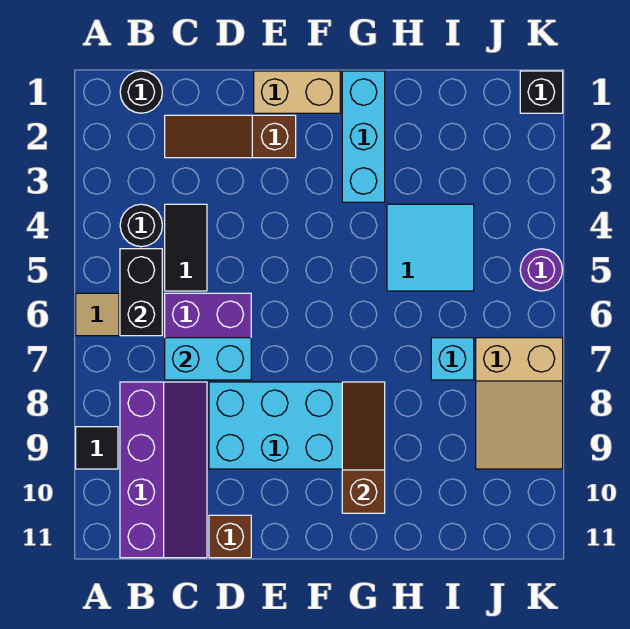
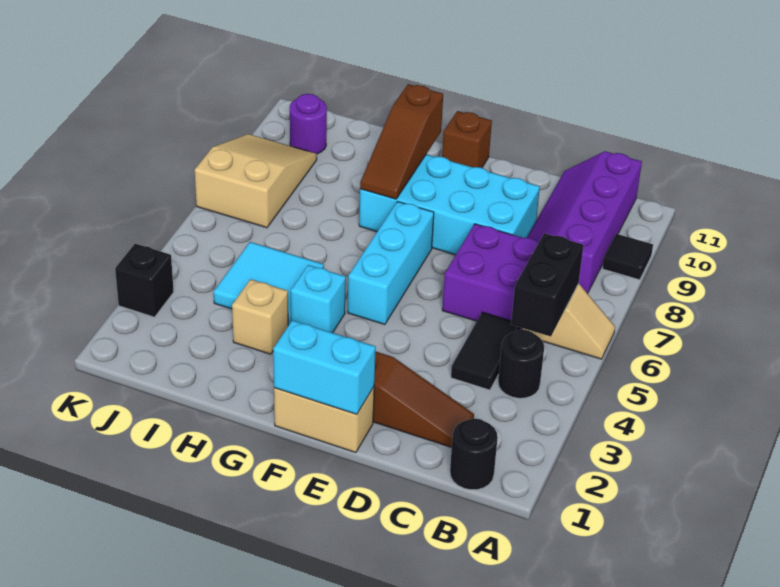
cyan 1x2 brick [165,338,251,380] -> cyan 1x2 brick moved to [273,320,376,415]
brown 1x1 brick [209,515,251,558] -> brown 1x1 brick moved to [442,111,492,168]
cyan 1x3 brick [342,71,385,202] -> cyan 1x3 brick moved to [348,202,434,325]
none -> tan 1x1 brick [232,279,288,354]
cyan 1x1 brick [431,338,474,380] -> cyan 1x1 brick moved to [291,265,346,333]
black 1x1 brick [520,71,563,113] -> black 1x1 brick moved to [115,244,174,317]
purple 1x1 round brick [520,249,562,291] -> purple 1x1 round brick moved to [290,94,327,154]

